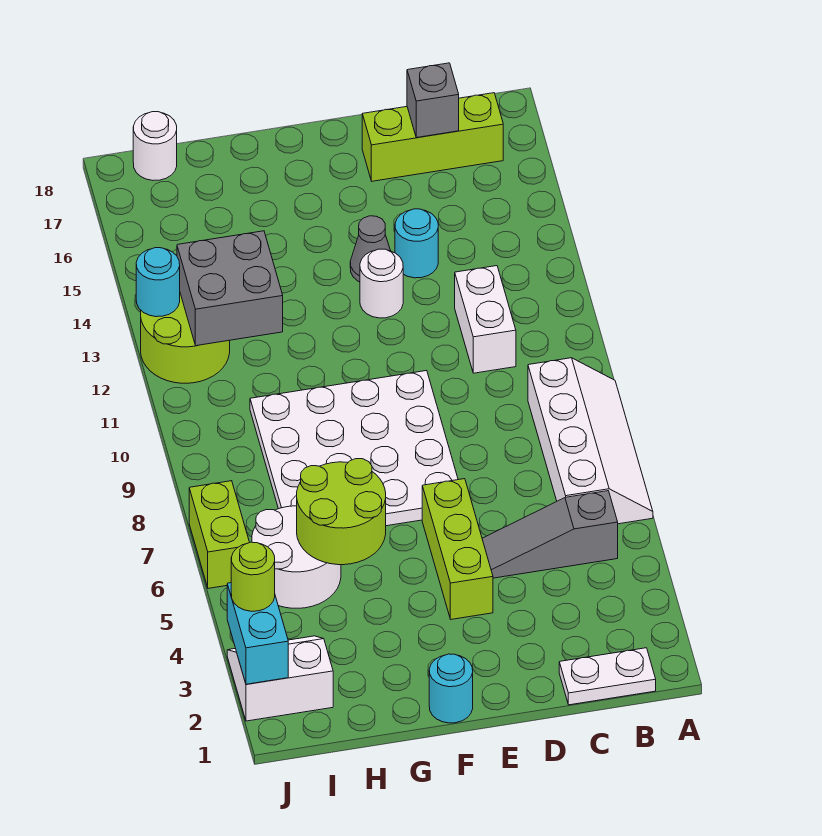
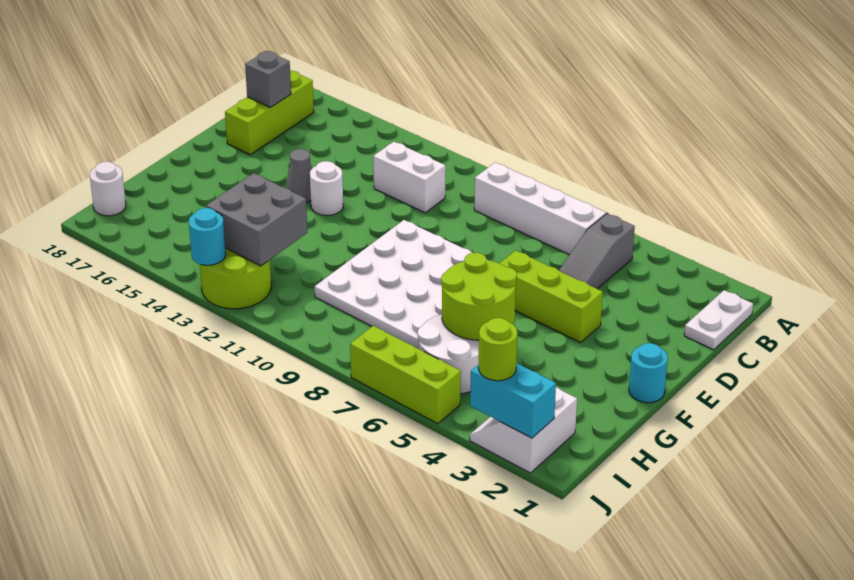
cyan 1x1 round brick [395,209,438,278] -> none
lime 1x2 brick [189,481,250,588] -> lime 1x3 brick [350,326,461,424]

